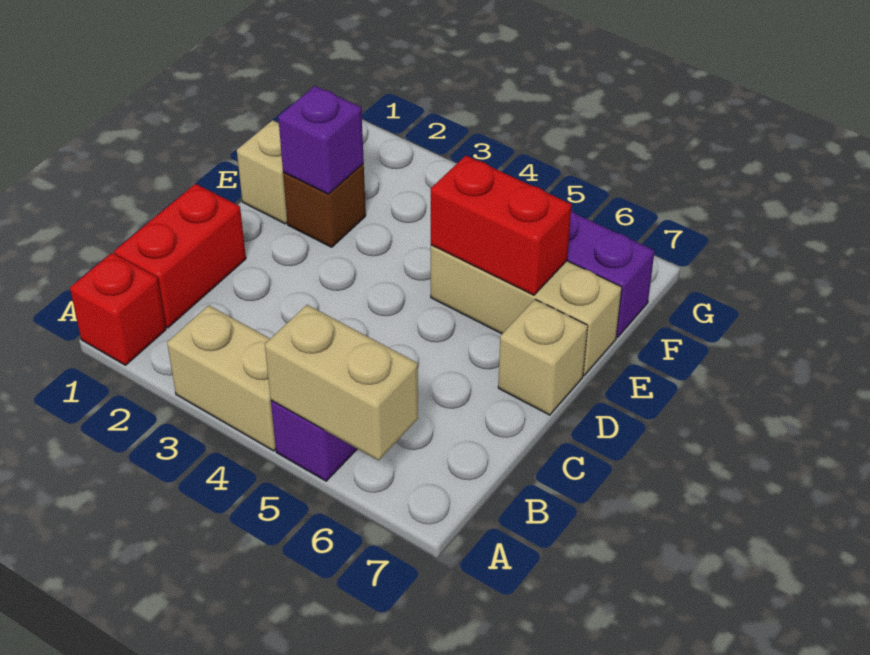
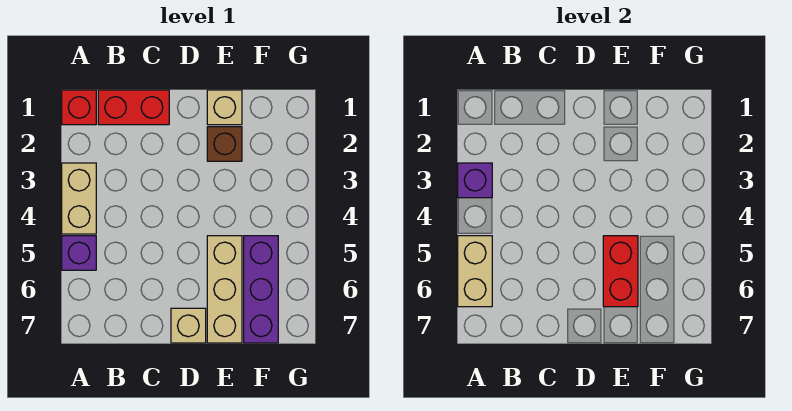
purple 1x1 brick [278,86,364,194] -> purple 1x1 brick moved to [458,163,492,198]

